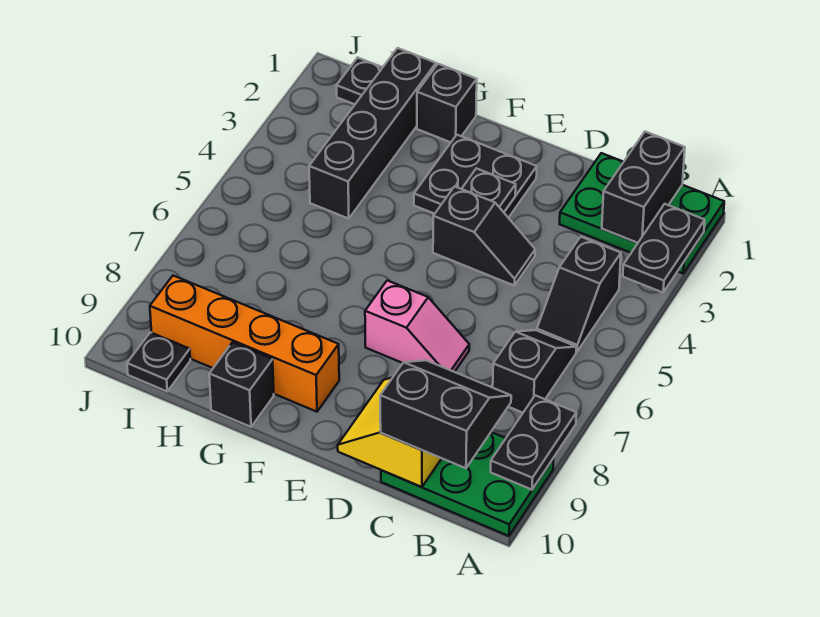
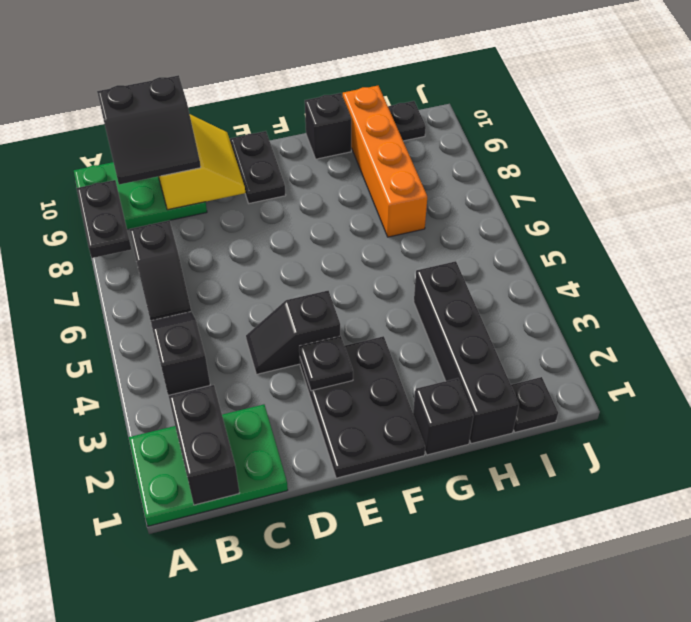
black 1x2 plate [623,204,705,293] -> black 1x2 plate moved to [230,131,286,203]
pink 1x2 slope [365,280,469,372] -> none
black 2x2 plate [414,135,537,218] -> black 2x3 plate [300,336,425,478]
orange 1x4 brick [150,276,339,412] -> orange 1x4 brick turned to [343,86,427,237]

